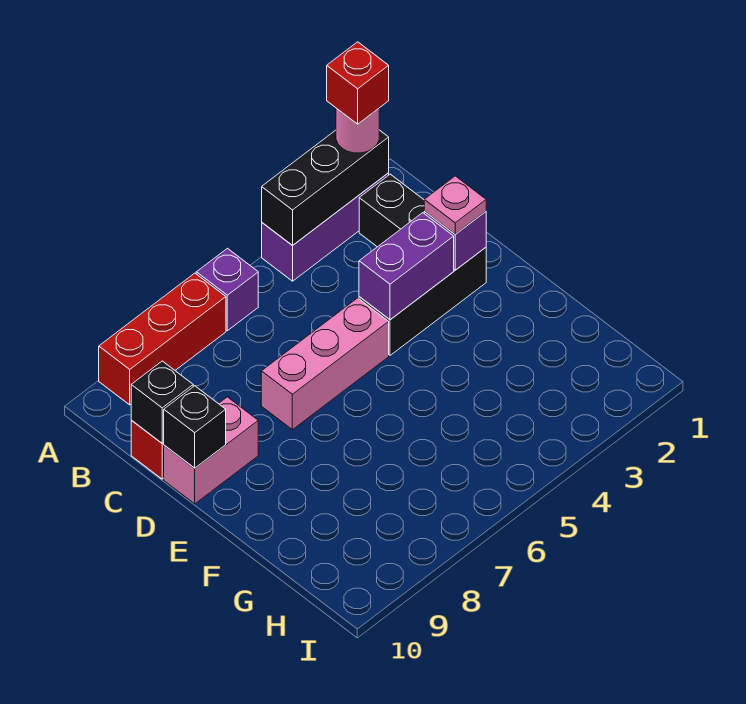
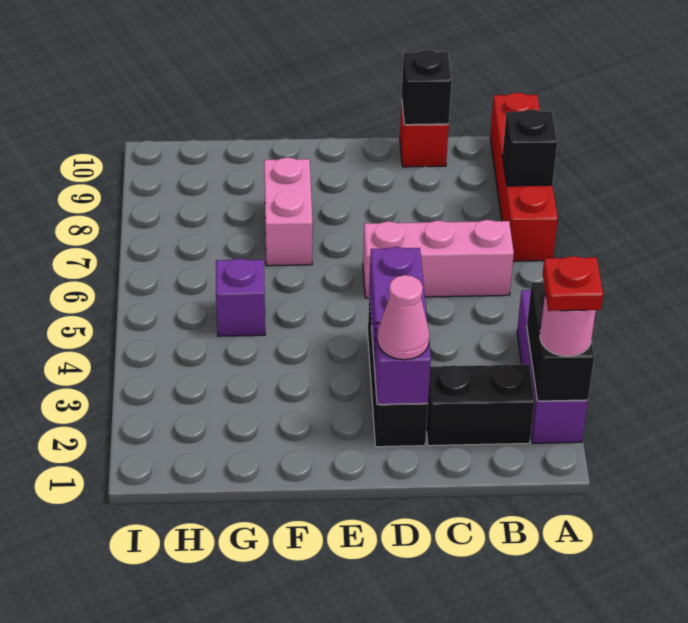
black 1x3 brick [262,130,389,246] -> black 1x2 brick [527,282,594,401]
red 1x1 brick [327,42,389,124] -> red 1x1 plate [543,256,603,311]
purple 1x1 brick [196,248,258,331] -> purple 1x1 brick moved to [216,258,265,336]
red 1x3 brick [99,273,226,405] -> red 1x4 brick [490,92,558,261]
pink 1x1 plate [424,176,486,234] -> pink 1x1 cone [377,275,430,360]
pink 1x3 brick [261,298,389,430] -> pink 1x3 brick turned to [363,220,514,298]
pink 1x2 brick [164,397,258,504] -> pink 1x2 brick moved to [264,157,313,266]
black 1x1 brick [164,386,226,468] -> black 1x1 brick moved to [502,109,557,186]

